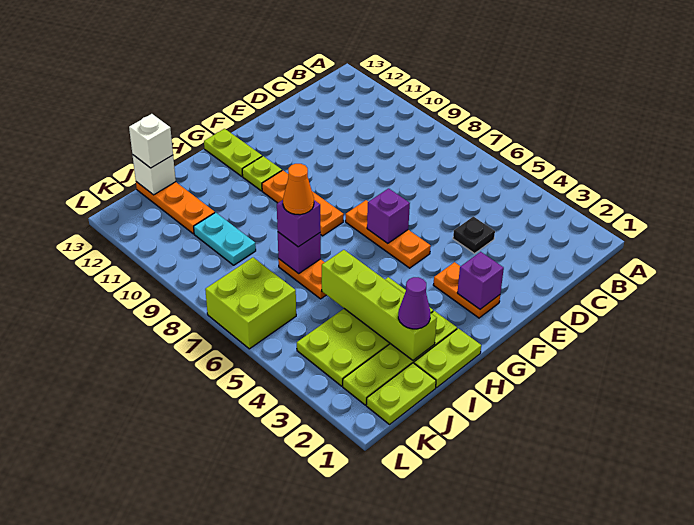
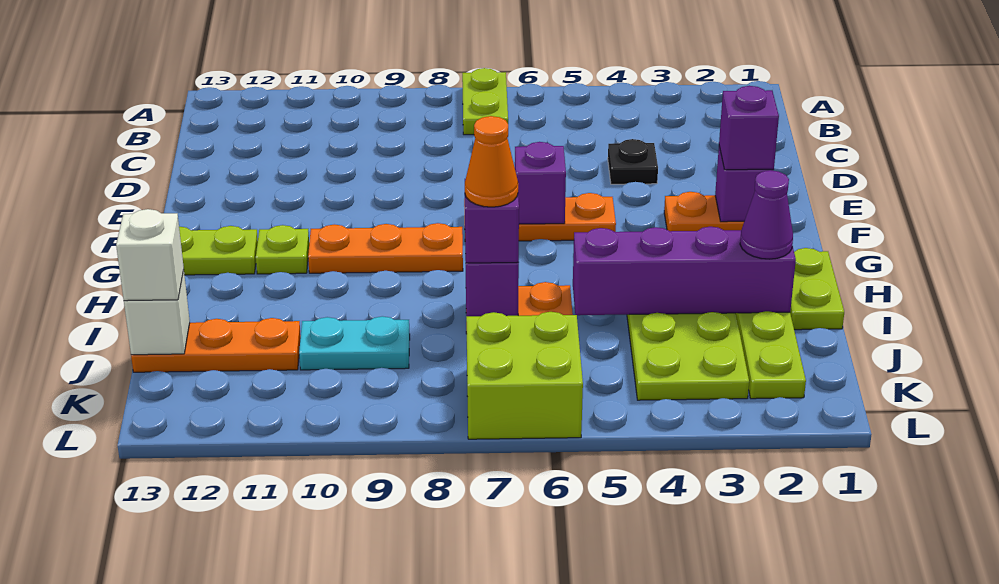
none -> purple 1x1 brick [719,86,779,170]
lime 1x4 brick [322,250,437,360] -> purple 1x4 brick [573,227,796,315]
lime 1x2 plate [366,363,436,424] -> lime 1x2 plate moved to [462,68,508,135]

